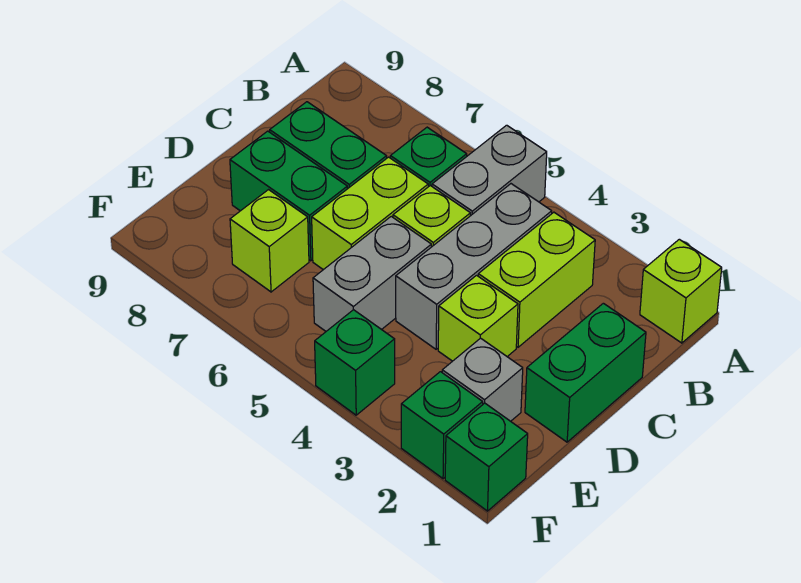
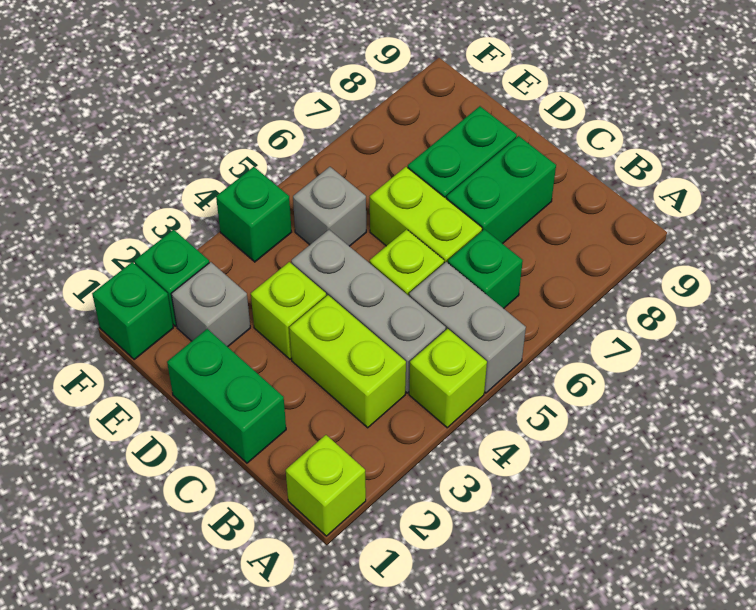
grey 1x2 brick [313,216,431,331] -> grey 1x1 brick [293,167,366,246]
lime 1x1 brick [230,190,309,292] -> lime 1x1 brick moved to [409,329,487,428]

